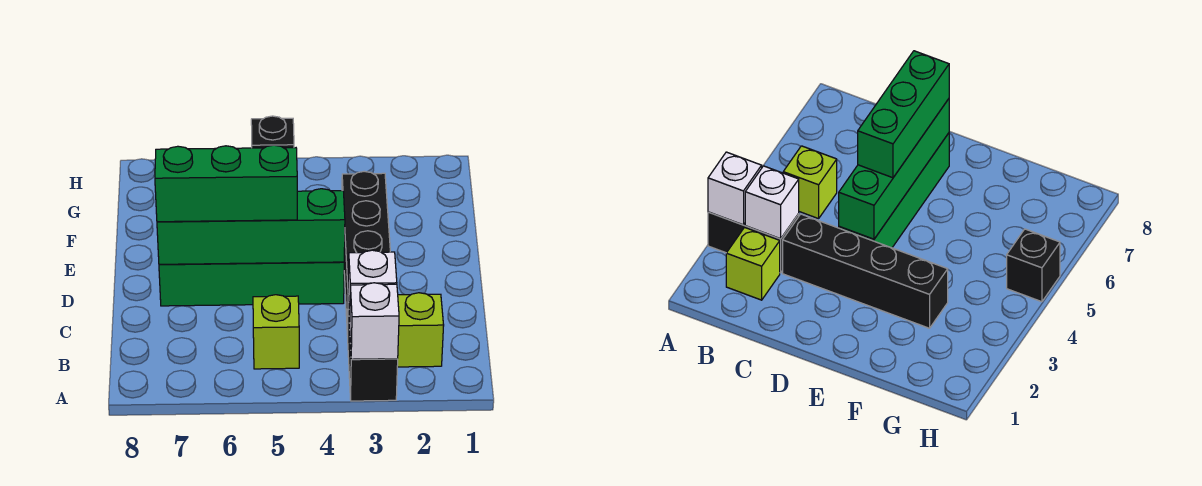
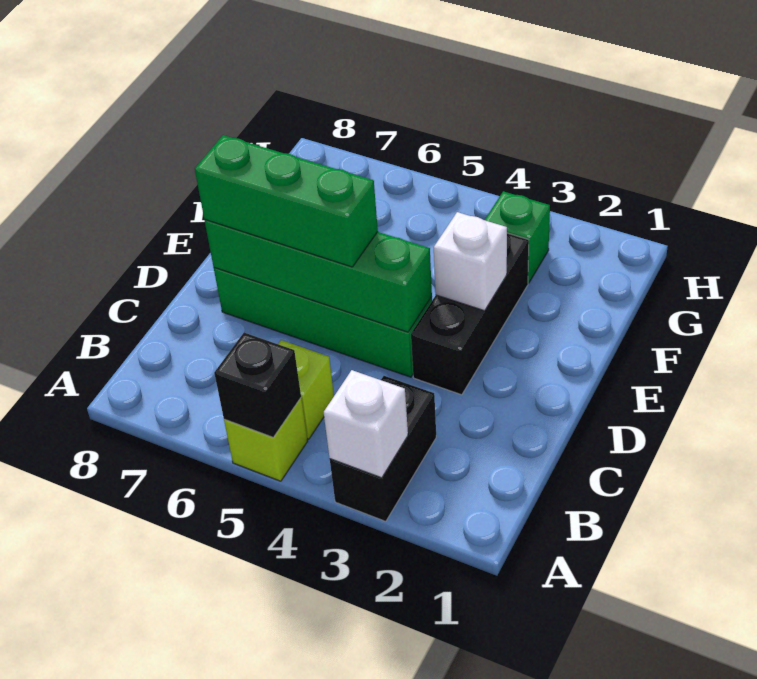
lime 1x1 brick [397,293,444,367] -> lime 1x1 brick moved to [224,398,308,481]
white 1x1 brick [348,250,397,322] -> white 1x1 brick moved to [434,212,507,311]
black 1x4 brick [342,171,390,335] -> black 1x3 brick [411,233,529,395]
none -> green 1x1 brick [485,191,550,283]
black 1x1 brick [251,116,294,148] -> black 1x1 brick moved to [214,333,301,437]

